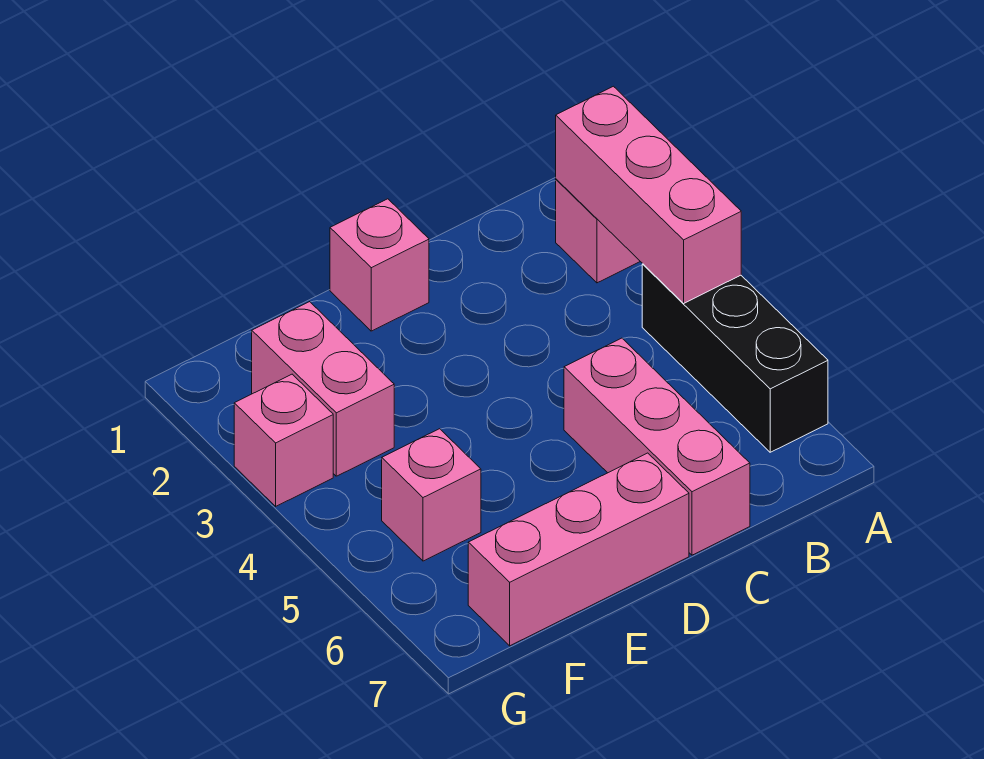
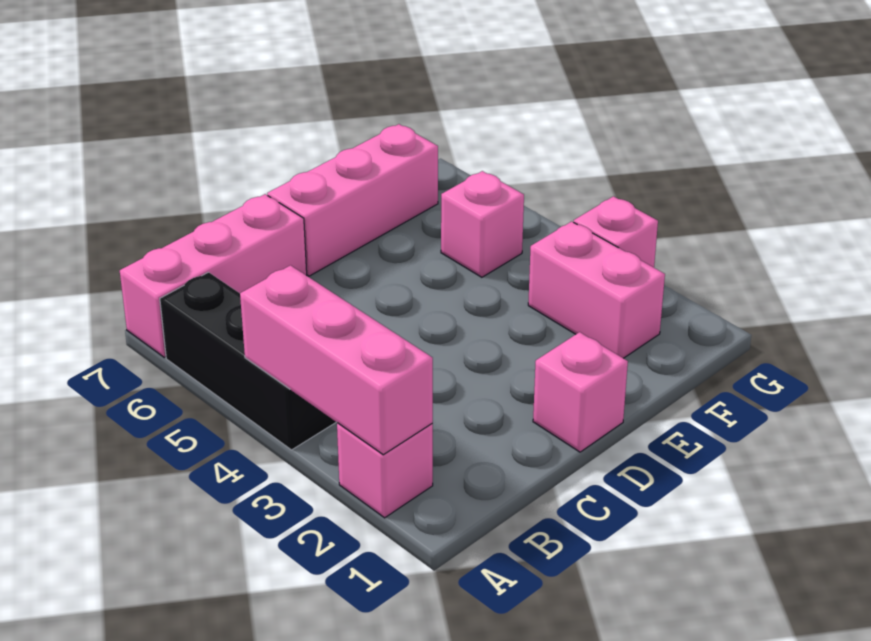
pink 1x3 brick [564,338,750,555] -> pink 1x3 brick turned to [120,194,307,357]

